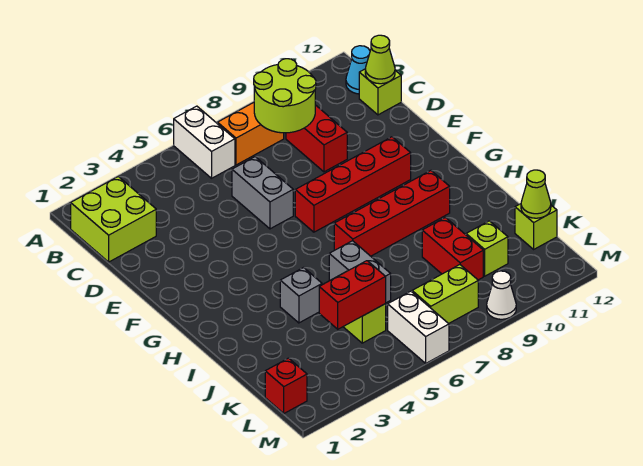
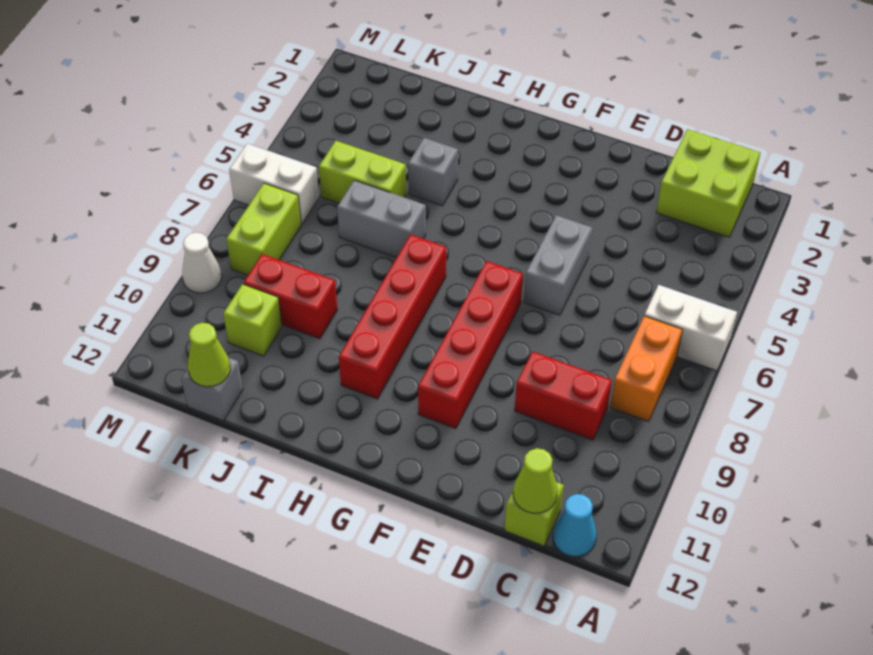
lime 2x2 round brick [254,59,316,133] -> none
grey 1x2 brick [232,157,293,229] -> grey 1x2 brick turned to [524,215,592,315]
red 1x2 brick [319,261,386,329] -> none
lime 1x1 brick [515,204,557,249] -> grey 1x1 brick [181,357,243,421]
red 1x1 brick [265,358,307,413] -> none

